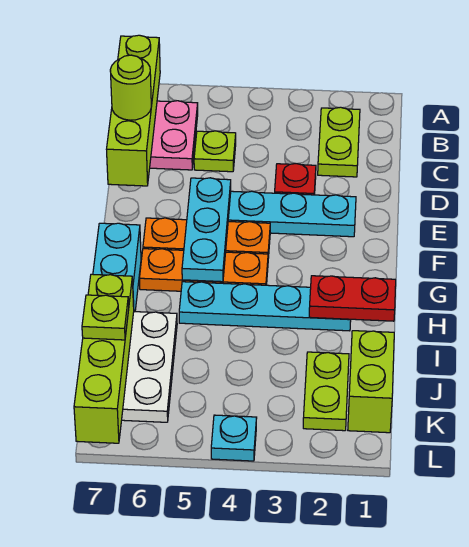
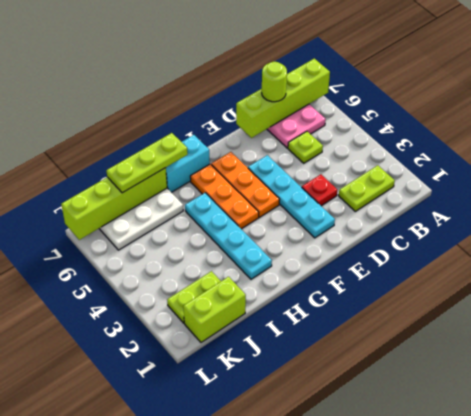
cyan 1x3 plate [182,178,231,282] -> none
red 1x2 plate [309,276,396,321] -> none
lime 1x1 plate [82,295,129,340] -> lime 1x3 plate [106,133,188,193]
cyan 1x1 plate [211,415,257,461] -> none

